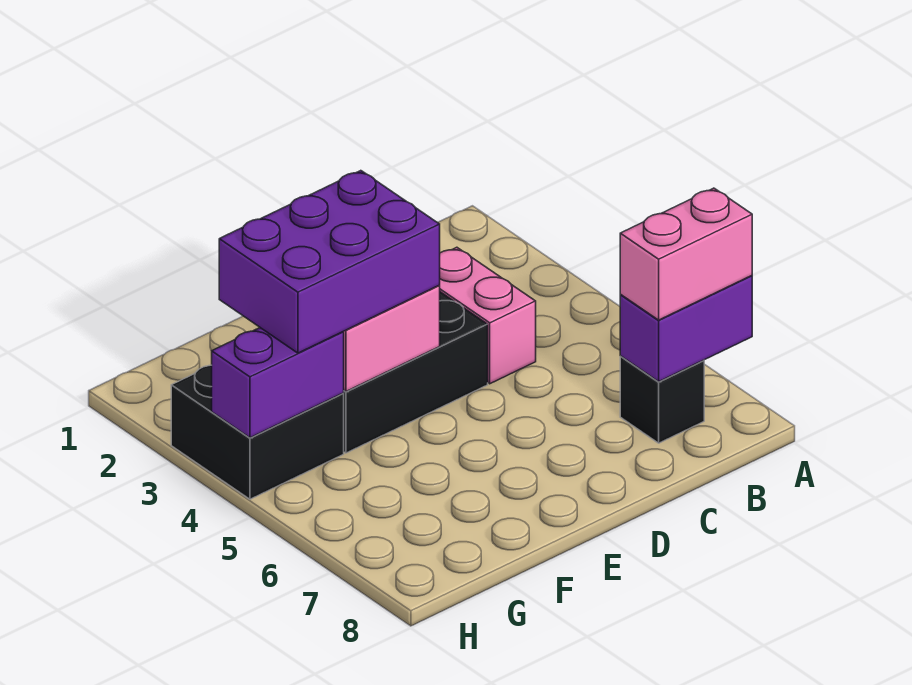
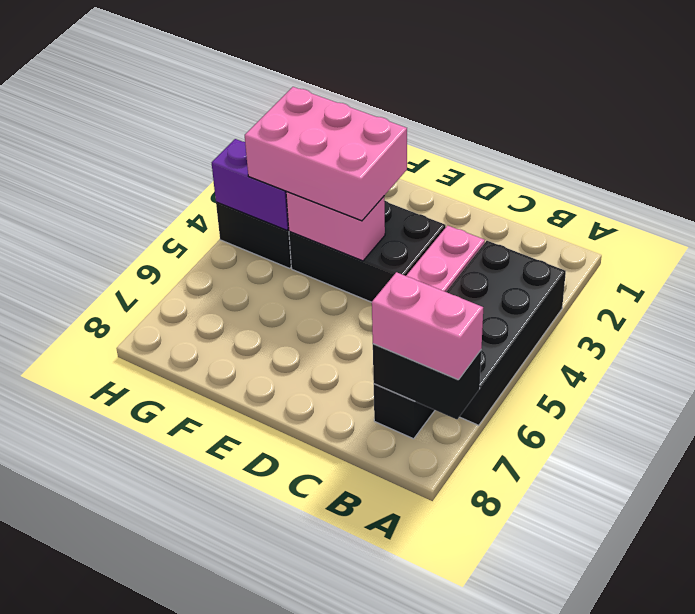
none -> black 2x4 brick [446,241,566,425]
purple 1x2 brick [620,276,752,382] -> black 1x2 brick [373,344,481,419]
purple 2x3 brick [219,171,440,353] -> pink 2x3 brick [245,87,407,221]

